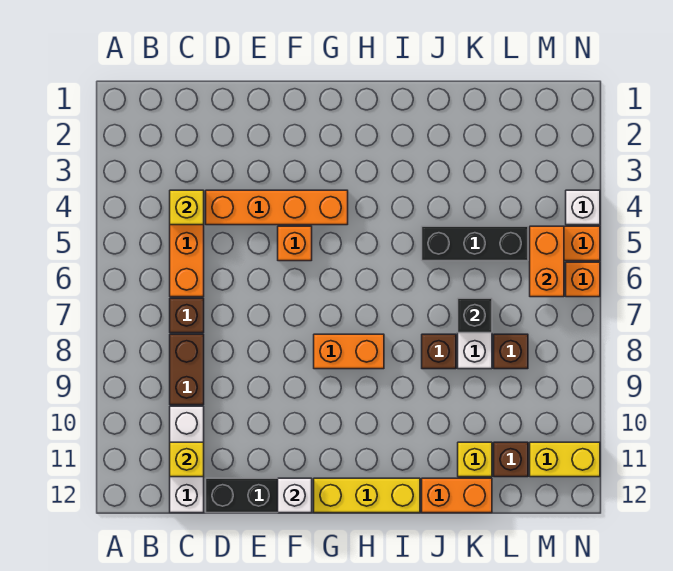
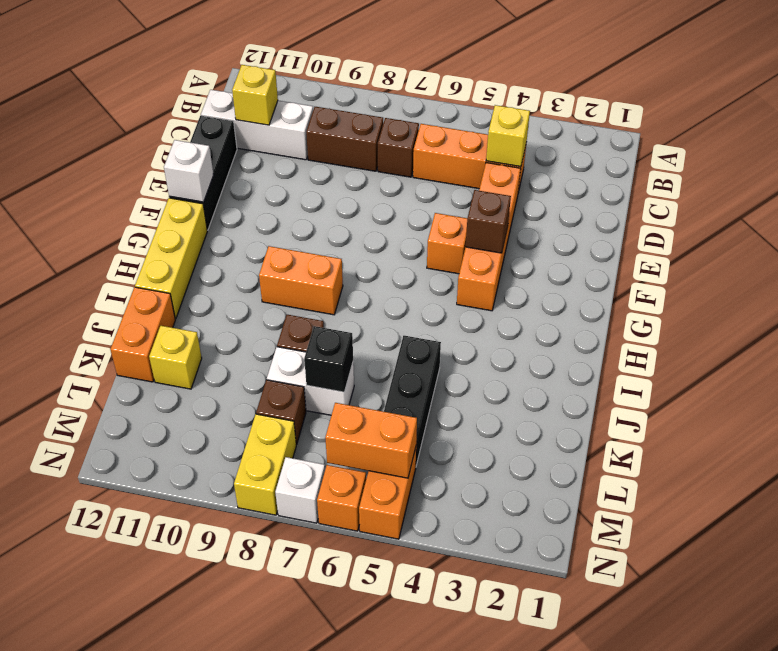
orange 1x2 brick [314,334,384,369] -> orange 1x2 brick turned to [259,246,343,315]
brown 1x1 brick [494,442,528,477] -> brown 1x1 brick moved to [466,190,511,253]
yellow 1x2 brick [530,442,600,477] -> yellow 1x2 brick moved to [234,414,296,515]
white 1x1 brick [566,190,600,225] -> white 1x1 brick moved to [275,457,325,523]

